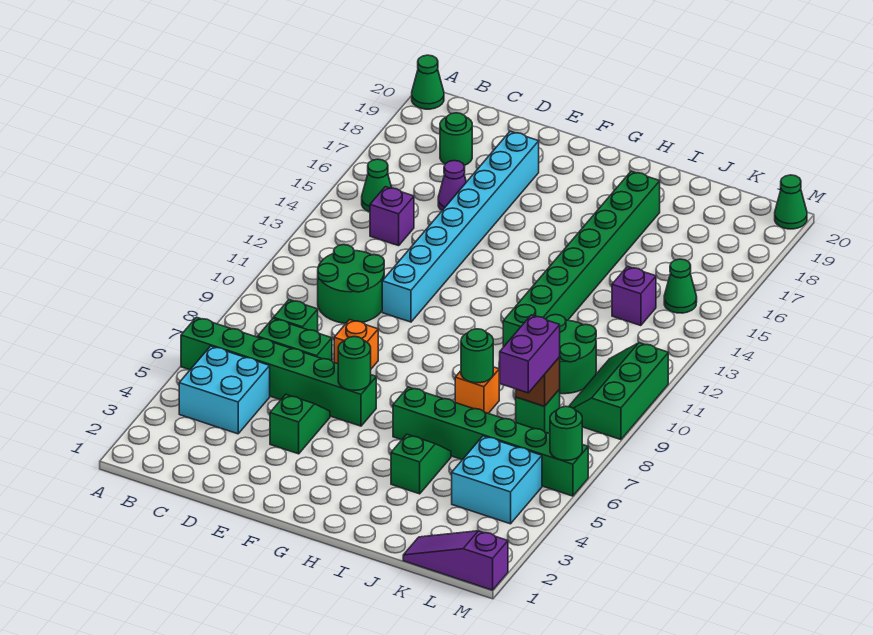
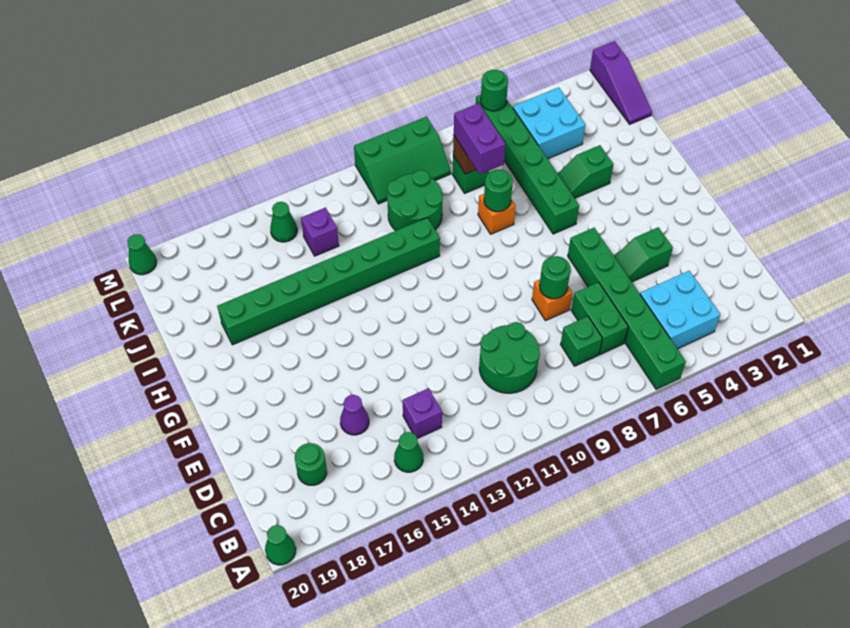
cyan 1x8 brick [382,131,539,322] -> none
green 1x1 round brick [338,337,371,390] -> green 1x1 round brick moved to [539,256,570,299]
purple 1x2 brick [500,315,560,393] -> purple 1x2 brick turned to [454,104,505,174]

